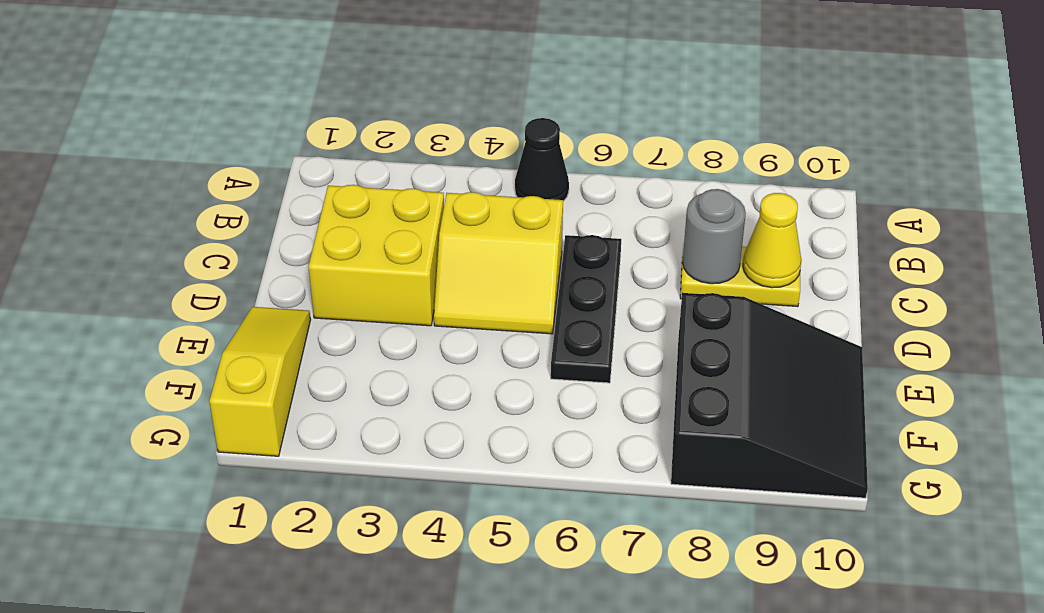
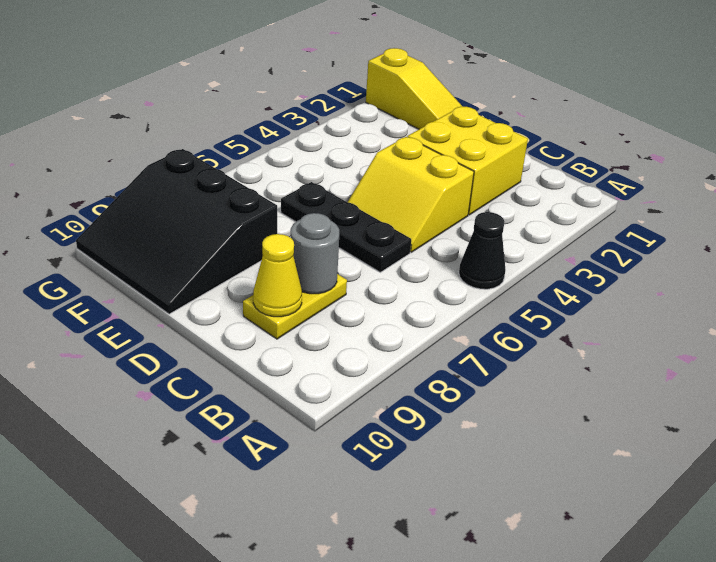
yellow 2x2 slope [434,192,563,334] -> yellow 2x2 slope turned to [348,137,474,252]

